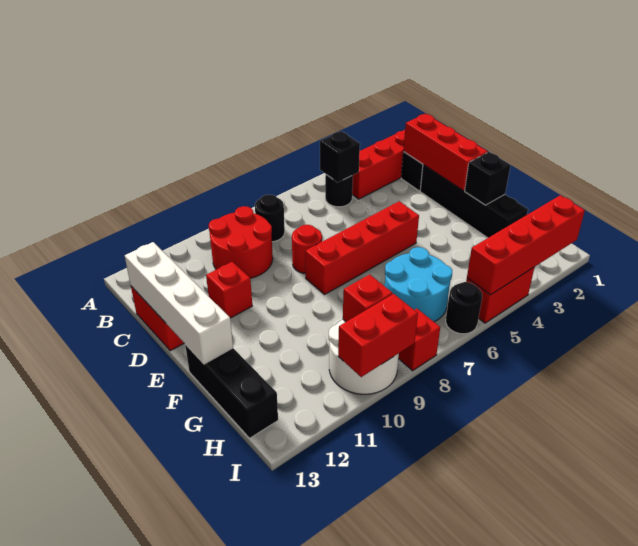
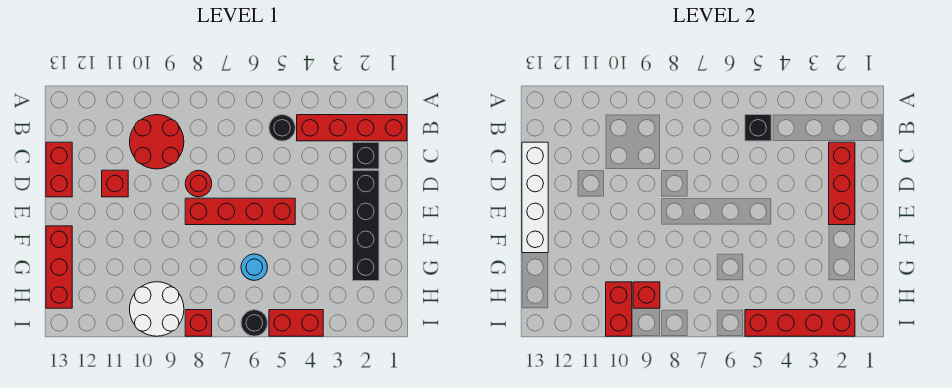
black 1x1 round brick [255,194,285,242] -> none
black 1x1 brick [465,152,511,205] -> none
black 1x3 brick [185,344,278,438] -> red 1x3 brick [46,226,72,308]
cyan 2x2 round brick [385,247,452,322] -> cyan 1x1 round brick [241,254,268,280]
red 1x2 brick [338,294,418,377] -> red 1x2 brick turned to [606,282,632,336]

